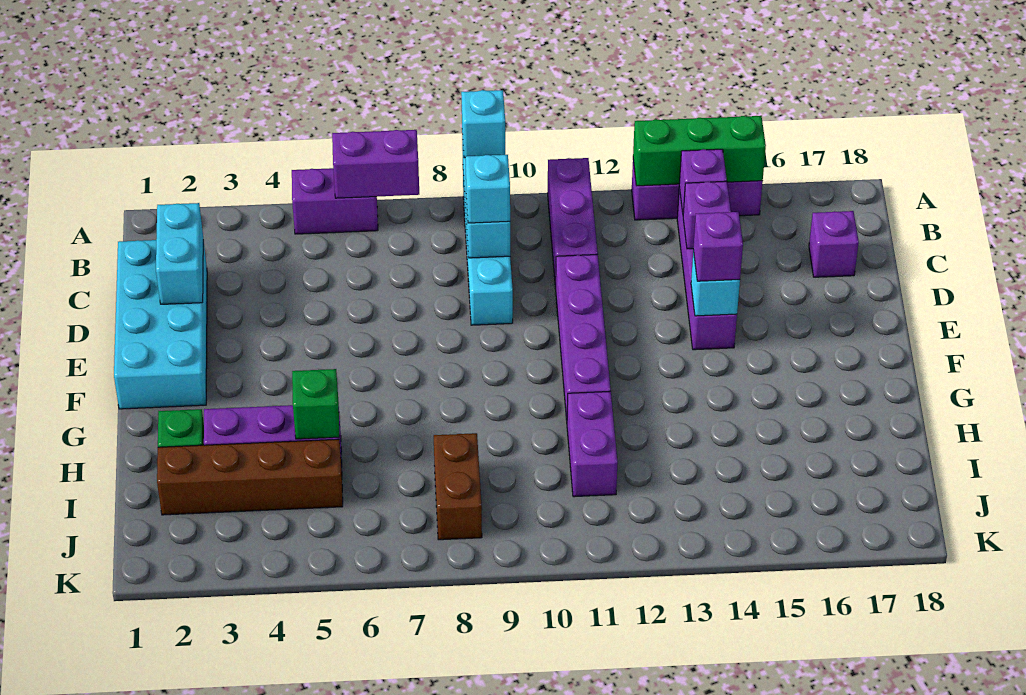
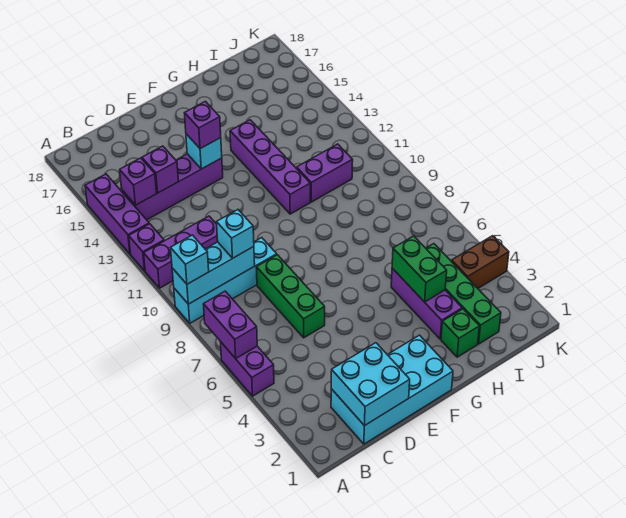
green 1x3 brick [633,116,766,186] -> green 1x3 brick moved to [256,255,325,338]
cyan 1x2 brick [156,203,203,304] -> cyan 2x2 brick [331,343,410,426]
purple 1x1 brick [809,211,859,277] -> purple 1x1 brick moved to [129,224,164,271]
purple 1x4 brick [555,255,611,420] -> purple 1x4 brick turned to [230,120,310,214]
green 1x1 brick [292,369,339,439] -> green 1x2 brick [392,236,447,302]
brown 1x4 brick [157,439,343,515] -> green 1x4 brick [426,244,501,344]
brown 1x2 brick [434,433,482,540] -> brown 1x2 brick moved to [451,236,509,288]

